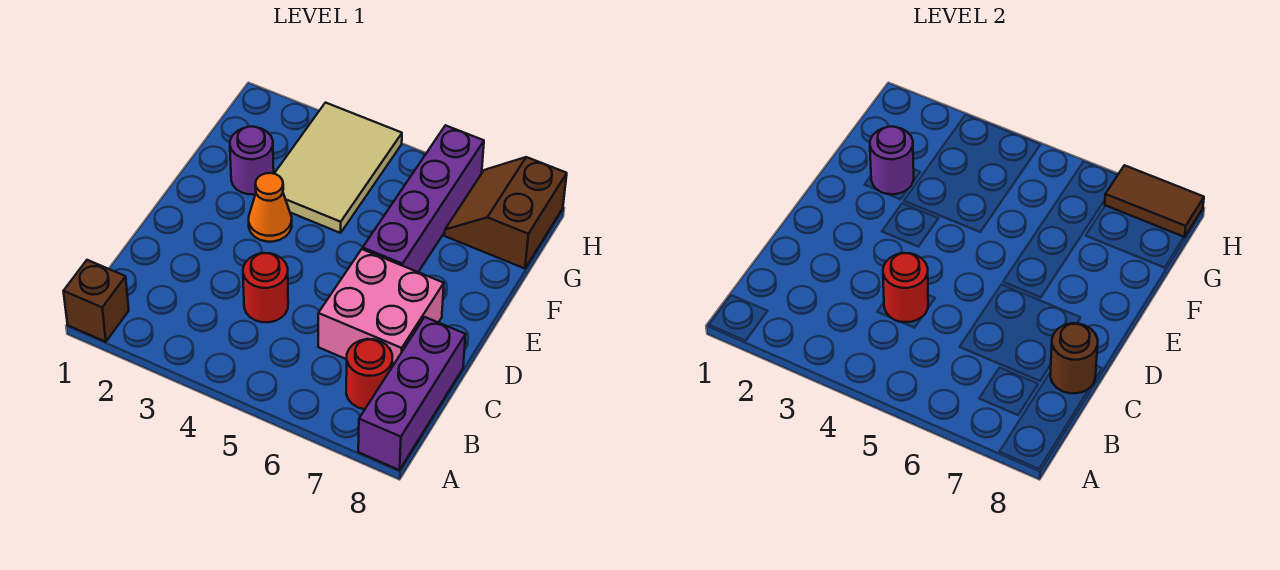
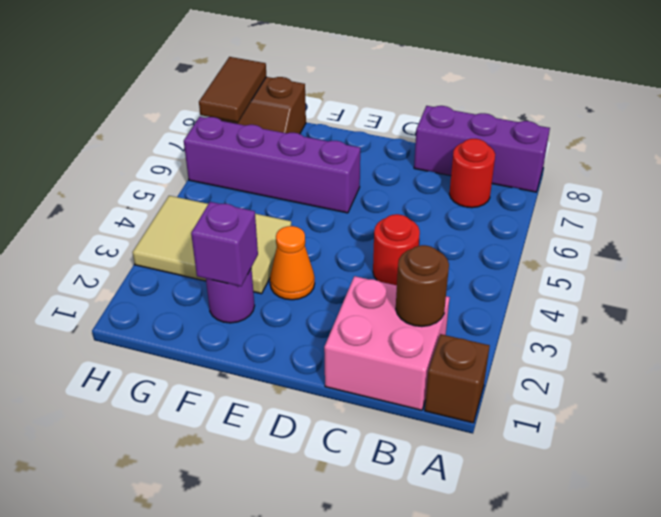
red 1x1 round brick [883,253,928,322] -> none
pink 2x2 brick [318,249,444,366] -> pink 2x2 brick moved to [324,276,450,410]
brown 1x1 round brick [1051,323,1098,393] -> brown 1x1 round brick moved to [396,245,449,327]
purple 1x1 round brick [870,127,914,194] -> purple 1x1 brick [191,202,258,286]

